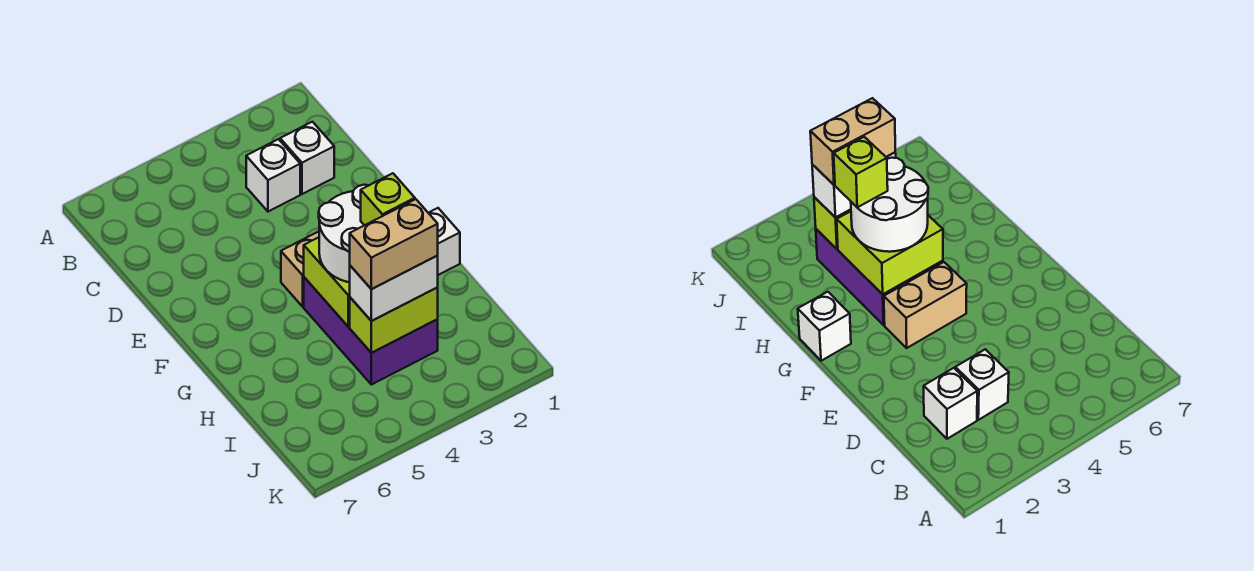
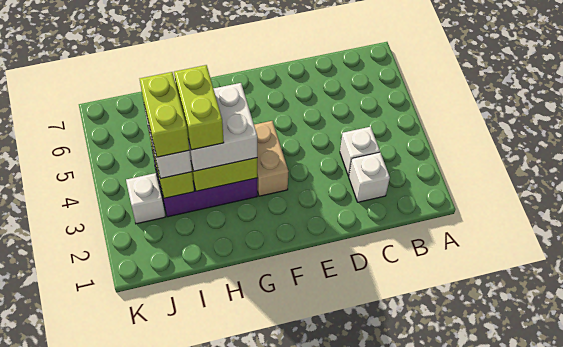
white 1x1 brick [429,208,460,275] -> white 1x1 brick moved to [126,173,165,224]
white 2x2 round brick [319,185,369,282] -> white 2x2 brick [188,83,257,171]
lime 1x1 brick [361,173,415,225] -> lime 1x2 brick [174,65,224,150]
tan 1x2 brick [350,199,438,289] -> lime 1x2 brick [140,72,189,157]

